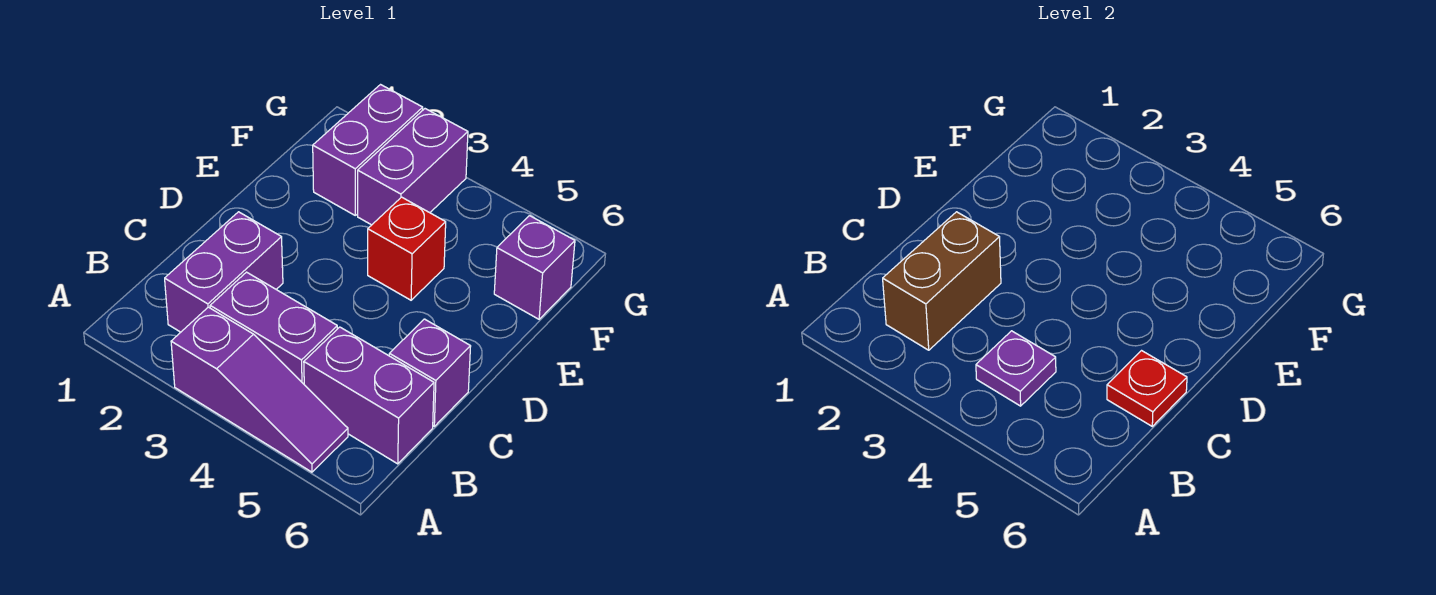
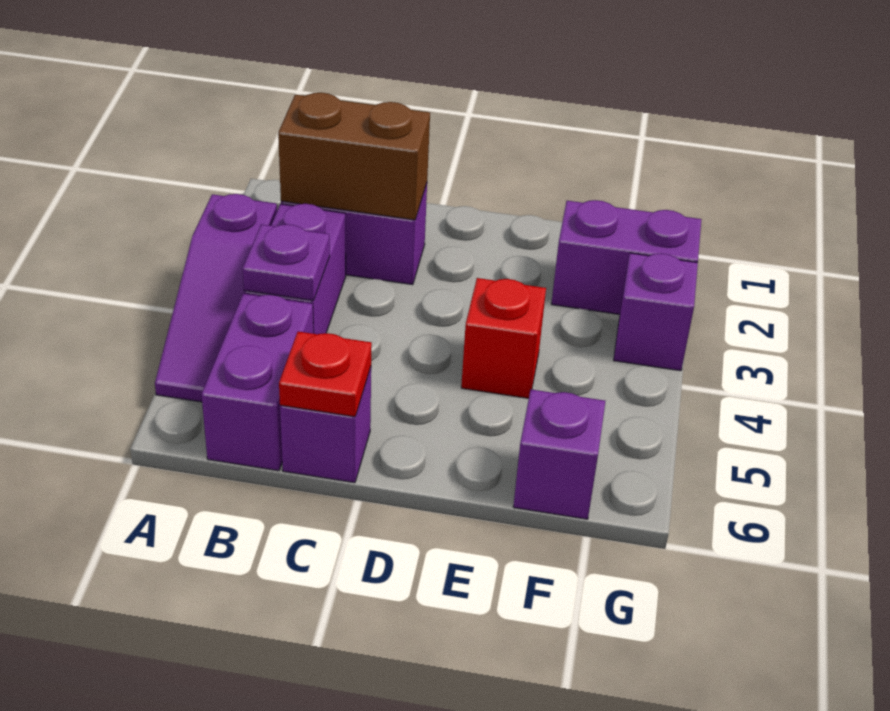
purple 1x2 brick [358,109,468,225] -> purple 1x1 brick [614,253,698,371]

